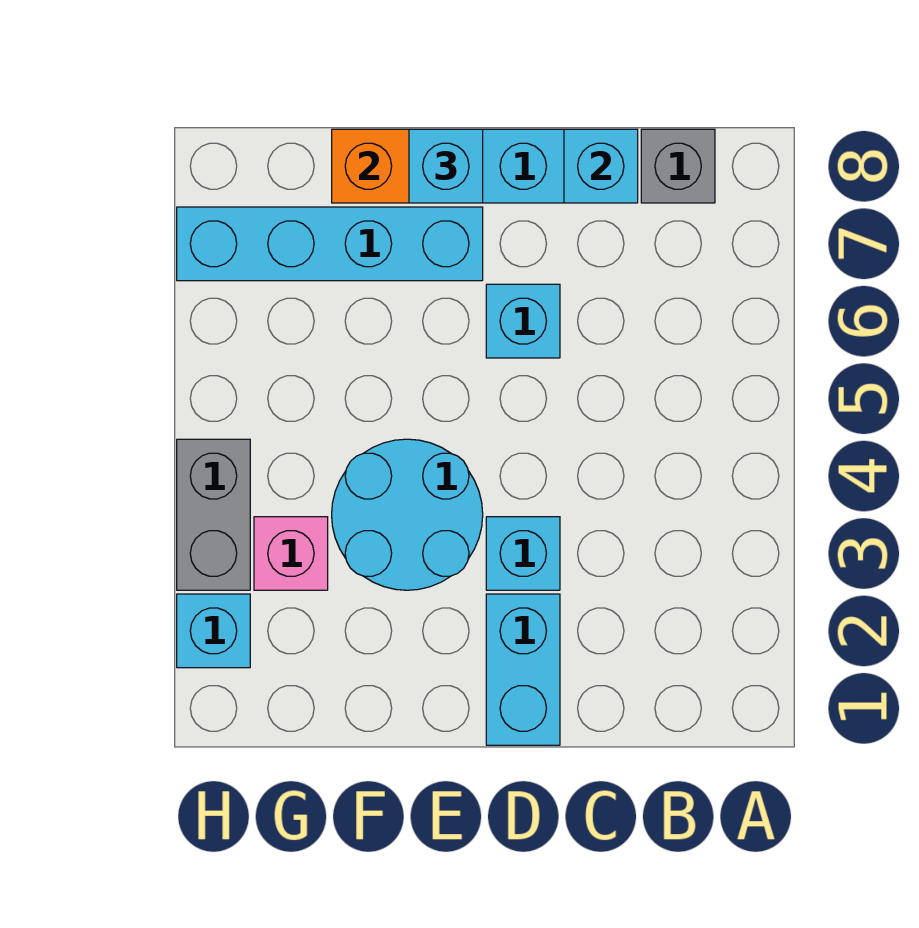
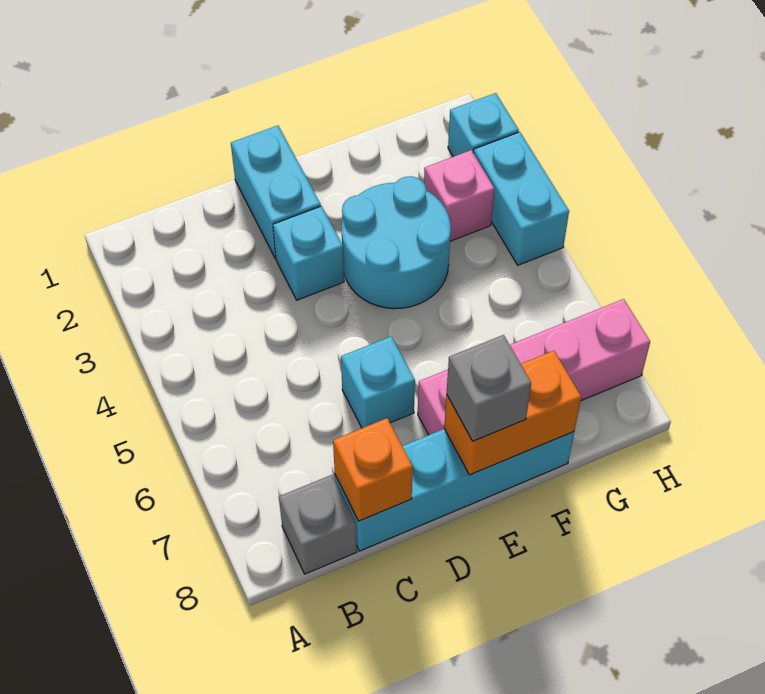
cyan 1x1 brick [564,129,638,203] -> orange 1x1 brick [333,418,413,521]
cyan 1x4 brick [177,207,483,281] -> pink 1x4 brick [418,299,650,435]
cyan 1x1 brick [409,129,483,203] -> grey 1x1 brick [447,335,531,441]
grey 1x2 brick [177,439,250,590] -> cyan 1x2 brick [474,132,569,265]

